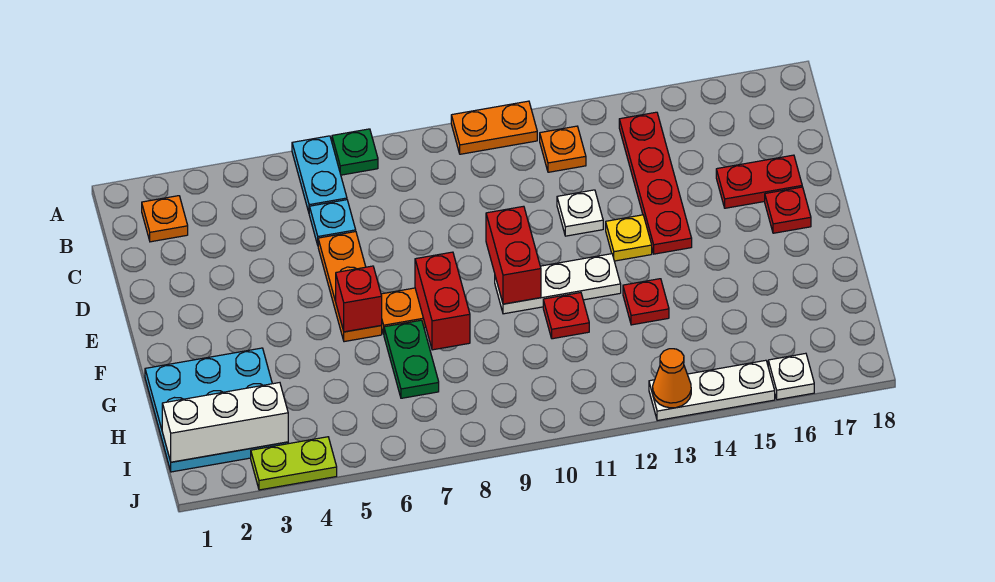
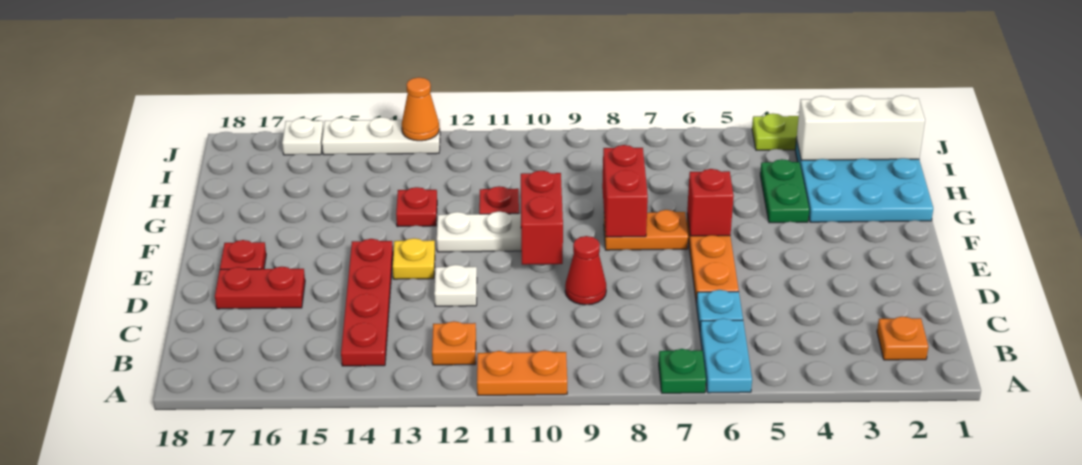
none -> red 1x1 cone [565,236,606,305]
green 1x2 plate [384,320,439,398] -> green 1x2 plate moved to [760,159,809,223]

